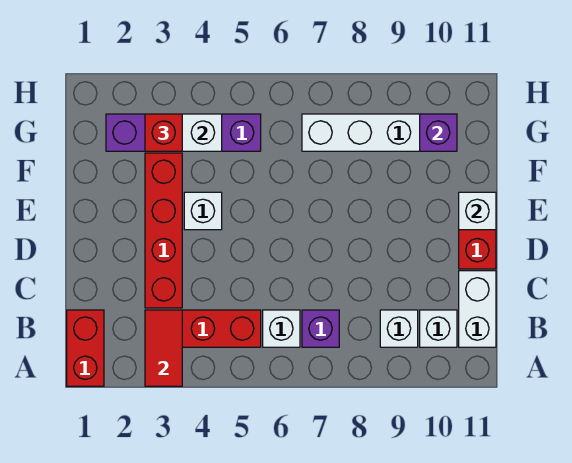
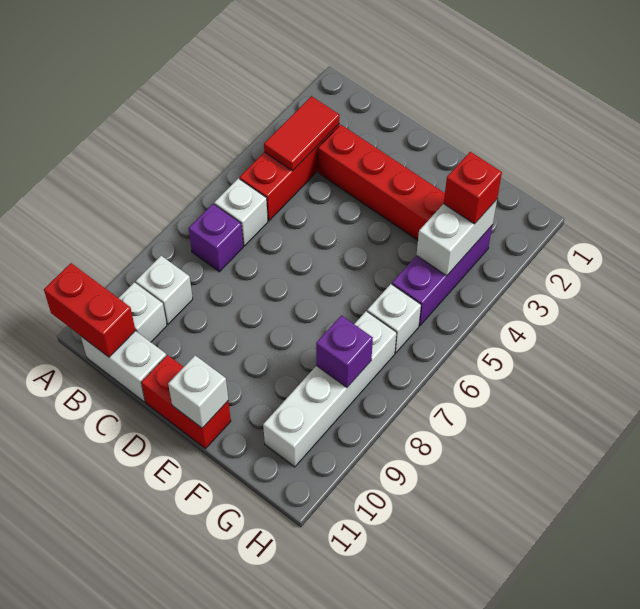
red 1x2 brick [67,310,104,386] -> red 1x2 brick moved to [44,263,136,357]
red 1x2 tile [145,310,182,386] -> red 1x2 tile turned to [264,96,340,171]
white 1x1 brick [184,192,222,230] -> white 1x1 brick moved to [367,284,421,353]
purple 1x4 brick [106,114,261,151] -> purple 1x3 brick [392,226,492,326]
purple 1x1 brick [420,114,457,151] -> purple 1x1 brick moved to [316,315,373,387]

